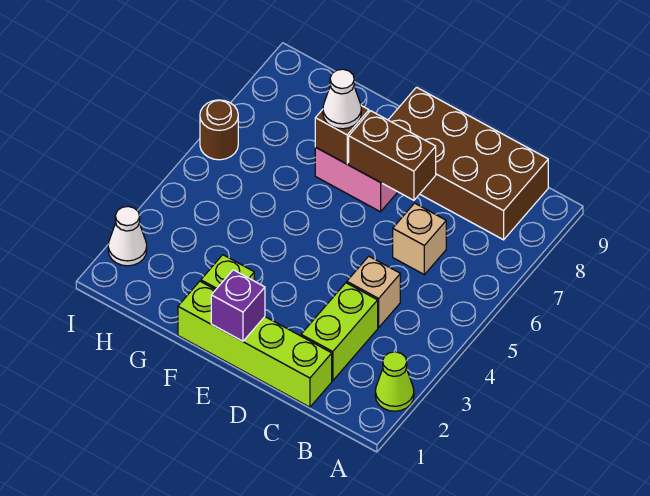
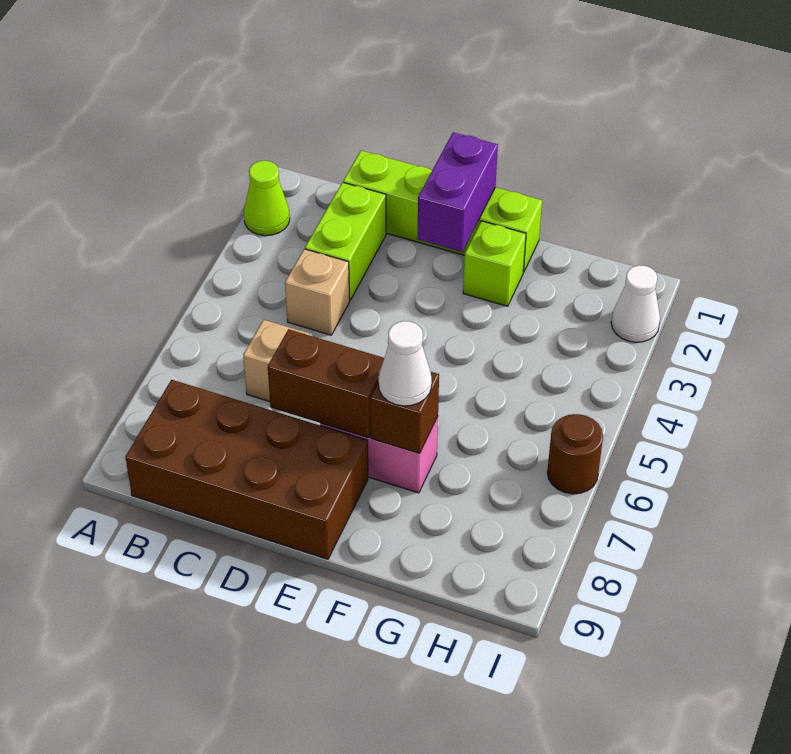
purple 1x1 brick [211,270,265,341] -> purple 1x2 brick [417,132,498,252]

